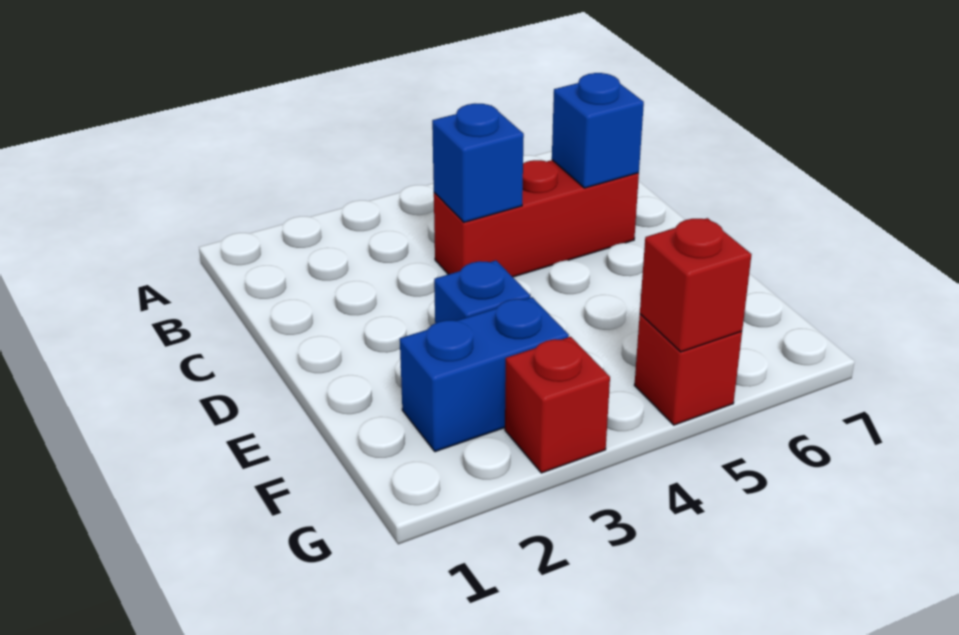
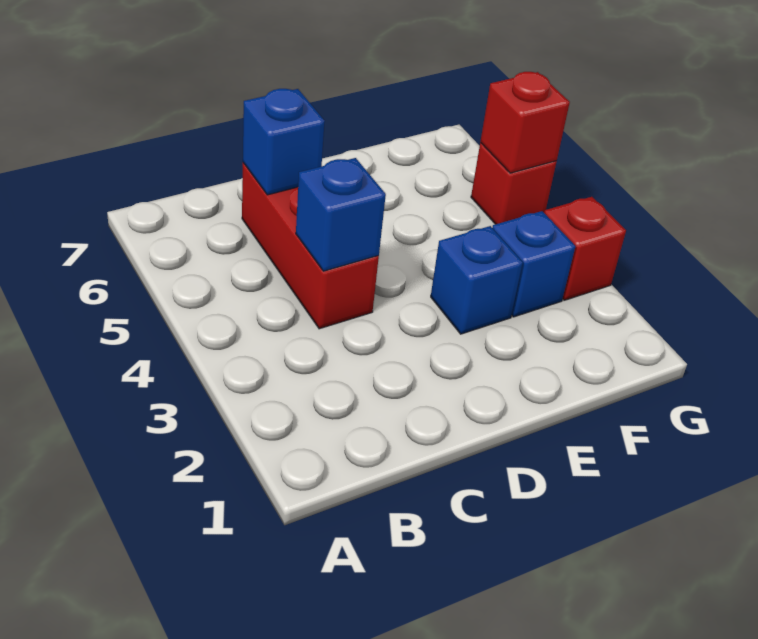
blue 1x2 brick [400,297,569,452] -> blue 1x1 brick [492,211,575,317]

